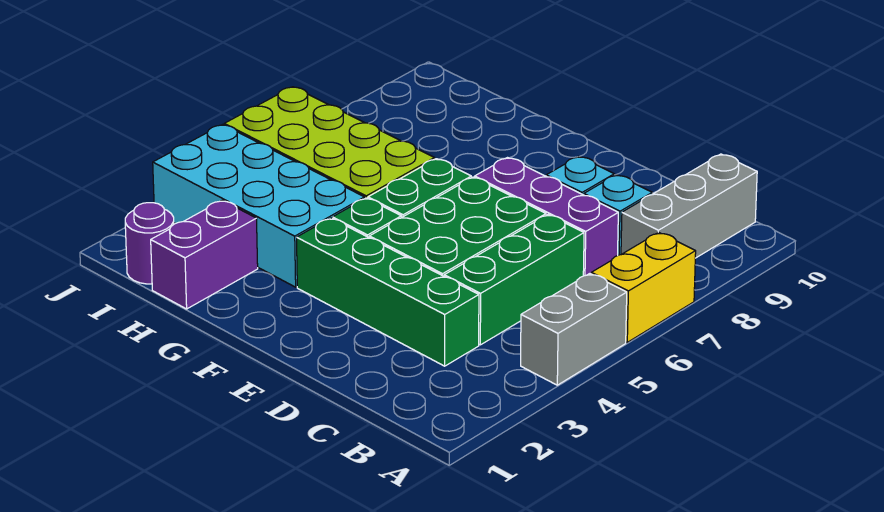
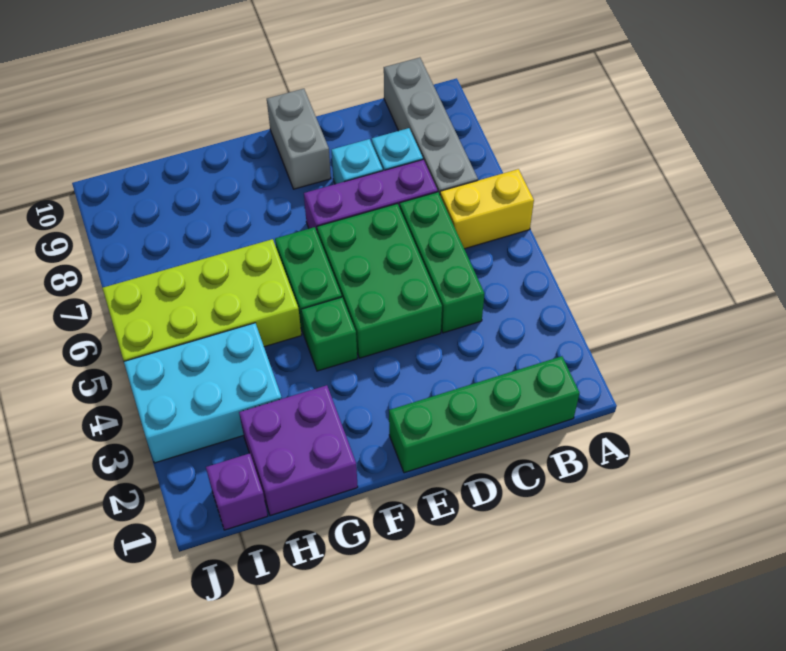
grey 1x2 brick [521,274,627,385] -> grey 1x2 brick moved to [267,89,331,189]
yellow 1x2 brick [591,232,696,342] -> yellow 1x2 brick turned to [440,169,534,249]
grey 1x3 brick [621,154,757,258] -> grey 1x4 brick [384,58,478,194]
green 1x4 brick [297,218,479,366] -> green 1x4 brick moved to [389,356,580,473]
cyan 2x4 brick [153,124,365,287] -> cyan 2x3 brick [124,323,282,463]
purple 1x2 brick [151,200,258,309] -> purple 2x2 brick [239,385,358,516]
purple 1x1 round brick [125,203,174,284] -> purple 1x1 brick [206,453,268,530]

